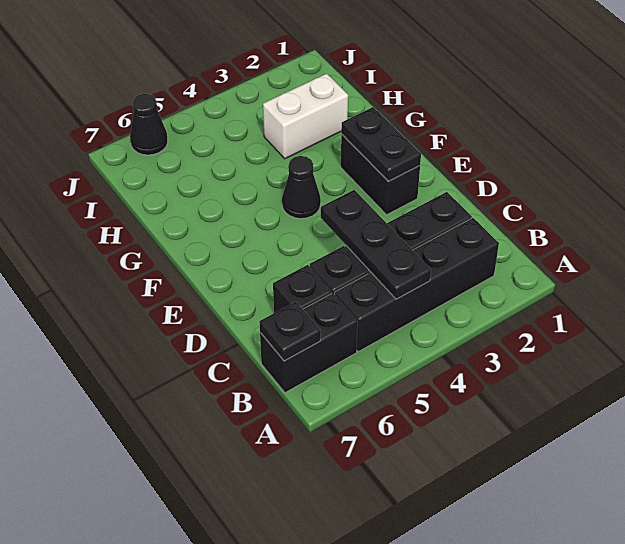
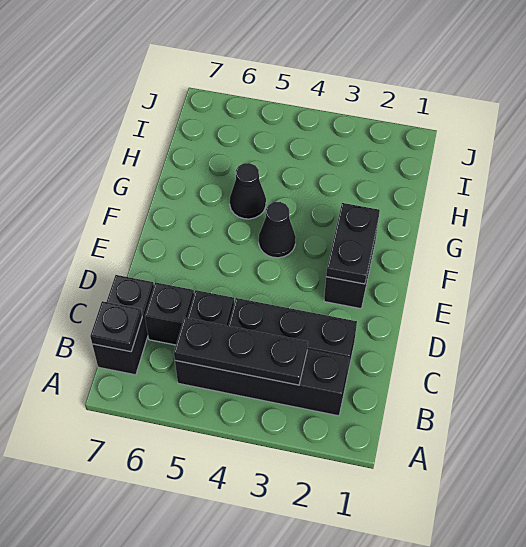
black 1x3 plate [321,190,431,299] -> black 1x3 plate turned to [174,317,308,385]
black 1x2 brick [260,293,358,393] -> black 1x2 brick turned to [92,275,154,375]
white 1x2 brick [263,74,348,159] -> none
black 1x1 cone [130,94,168,155] -> black 1x1 cone moved to [230,163,266,219]

